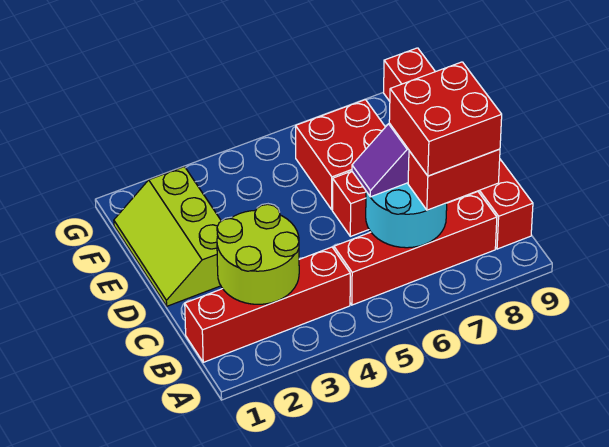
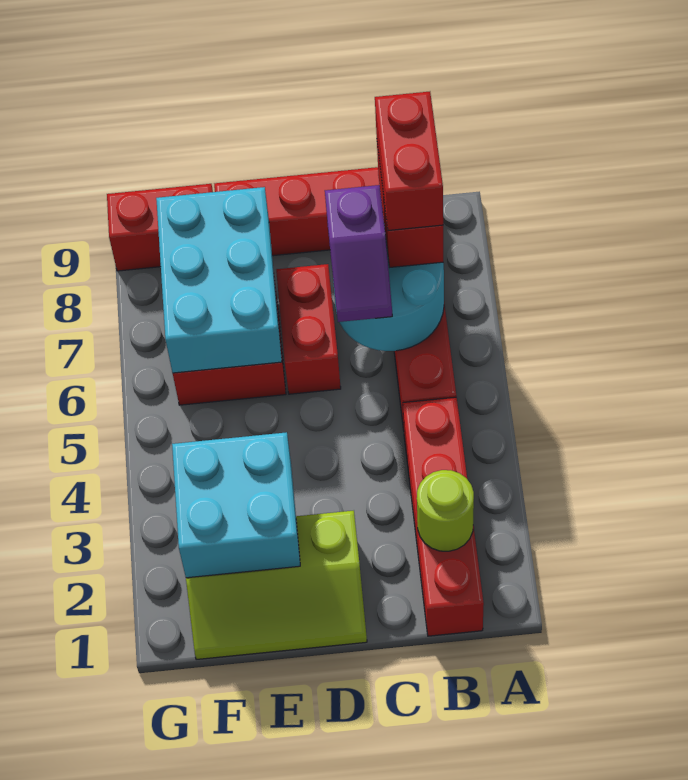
lime 2x2 round brick [217,204,299,304] -> lime 1x1 round brick [417,470,474,551]
red 2x2 brick [389,62,502,176] -> red 1x2 brick [375,92,443,230]
none -> cyan 2x2 brick [172,432,300,578]
none -> cyan 2x3 brick [156,187,282,373]

